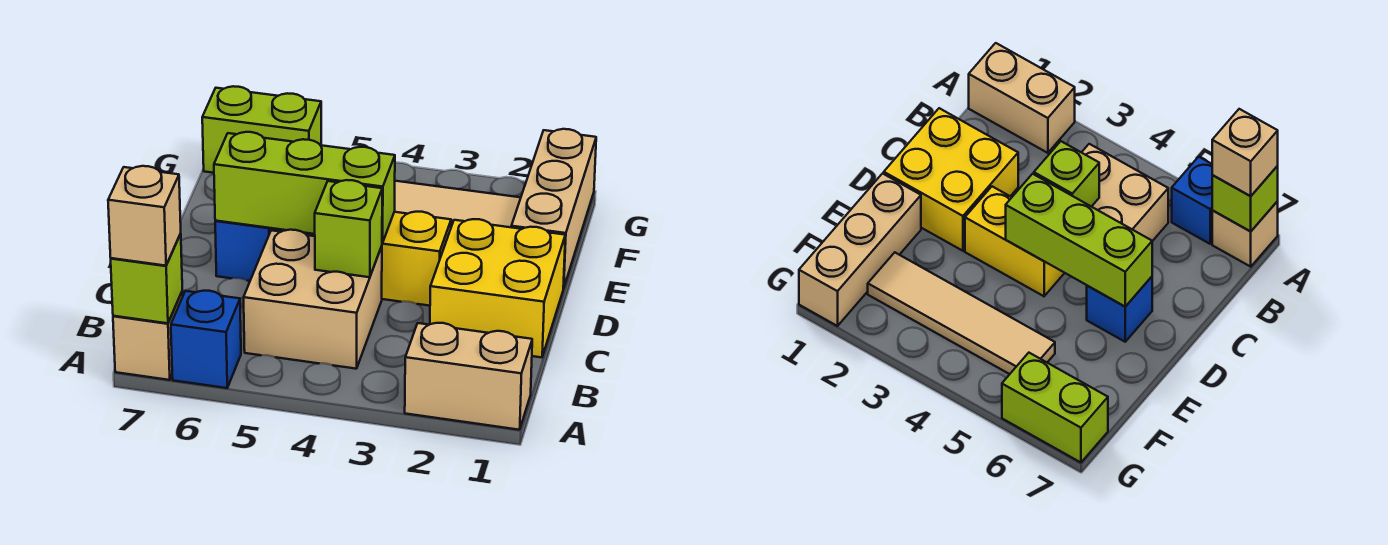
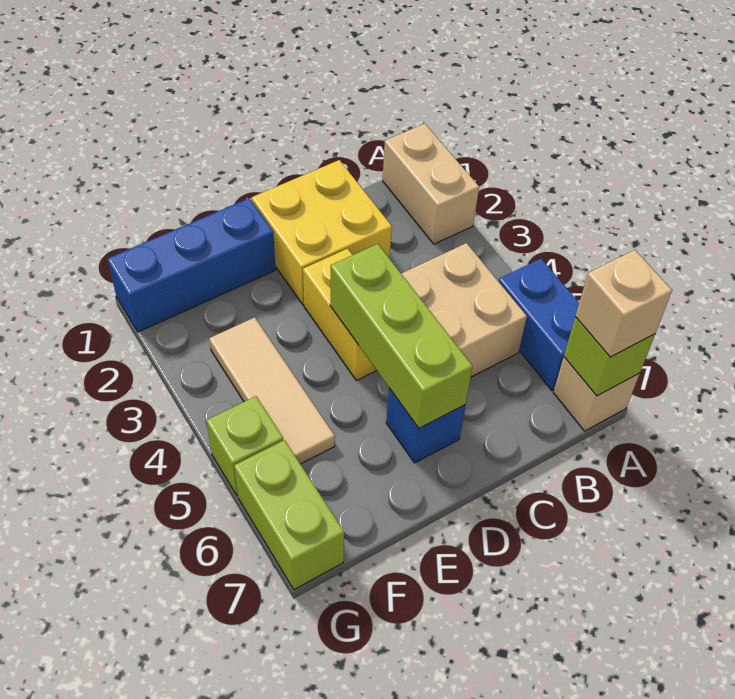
blue 1x1 brick [171,291,241,388] -> blue 1x2 brick [498,259,579,390]
lime 1x1 brick [315,180,382,277] -> lime 1x1 brick moved to [206,396,283,496]
tan 1x3 brick [511,129,596,288] -> blue 1x3 brick [108,198,276,332]
tan 1x4 tile [394,181,521,227] -> tan 1x3 tile [209,317,335,464]

